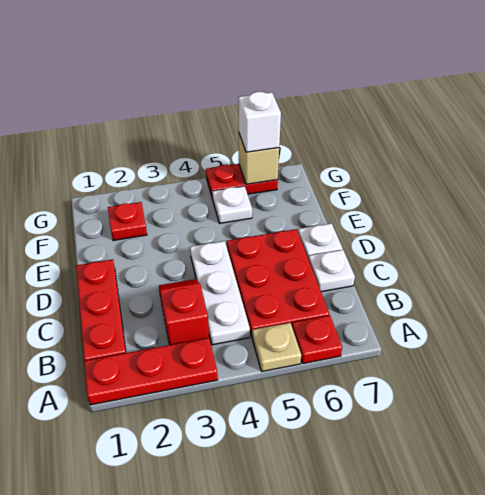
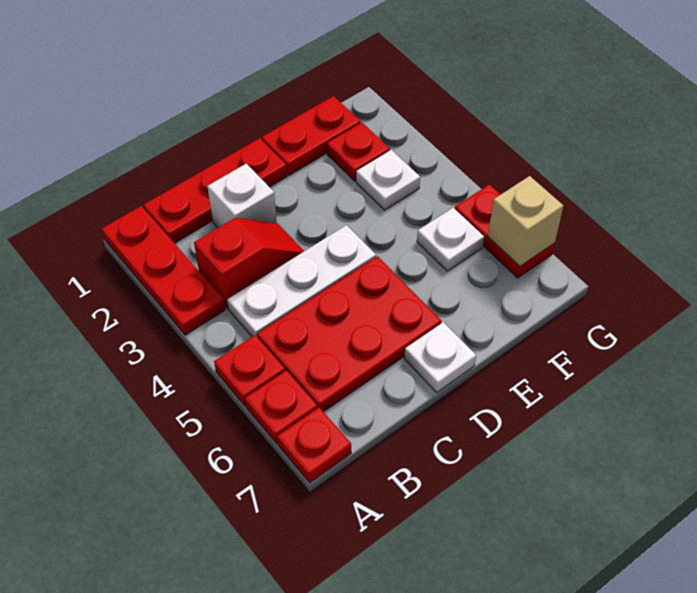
tan 1x1 plate [252,323,301,371] -> red 1x1 plate [214,335,285,406]
none -> red 1x1 plate [277,407,351,483]
white 1x1 plate [308,250,355,292] -> white 1x1 plate moved to [356,150,420,210]
none -> red 1x2 plate [262,96,361,175]
white 1x1 brick [238,92,281,152] -> white 1x1 brick moved to [207,164,277,228]

